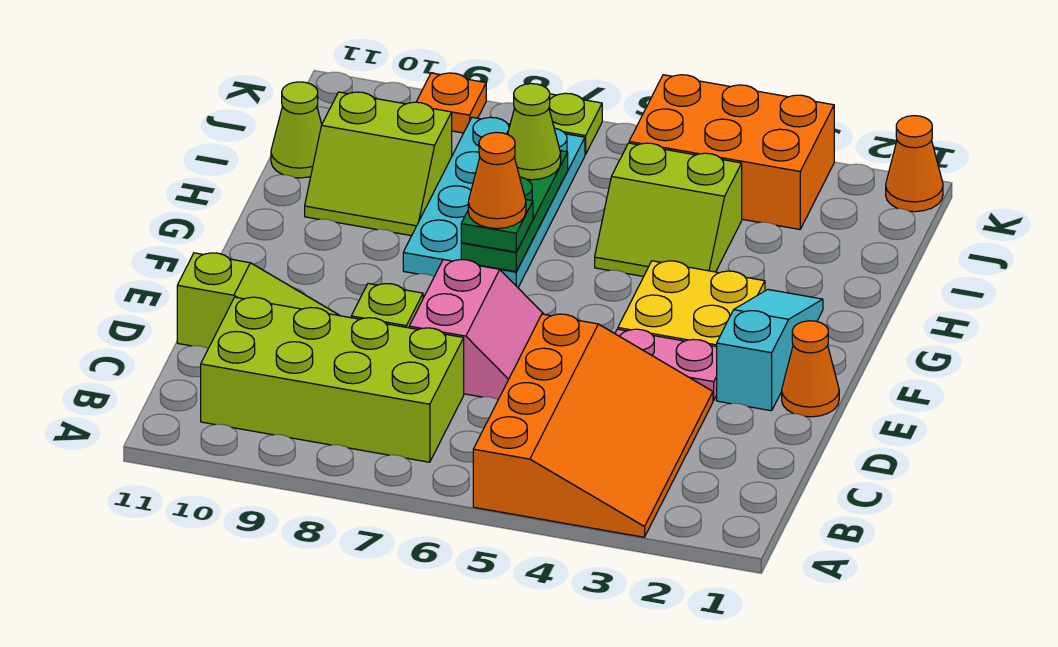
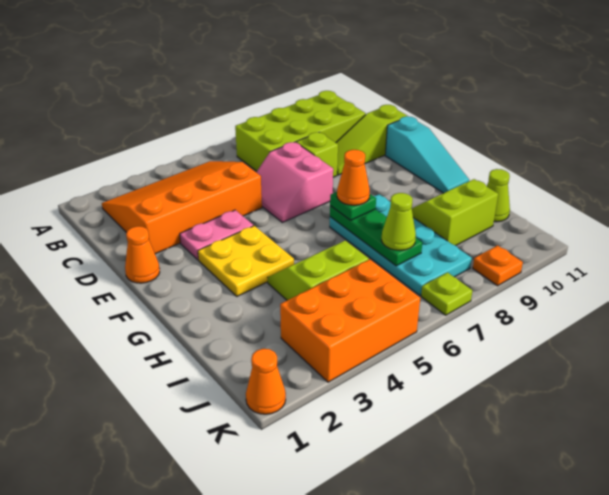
orange 3x4 slope [473,314,713,537] -> orange 3x4 slope turned to [102,161,262,254]
cyan 1x3 slope [717,290,823,411] -> cyan 1x3 slope moved to [385,116,469,193]

